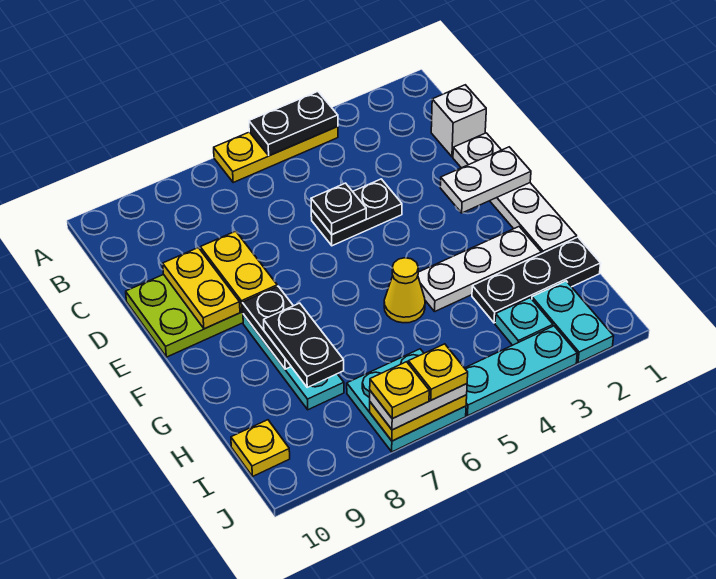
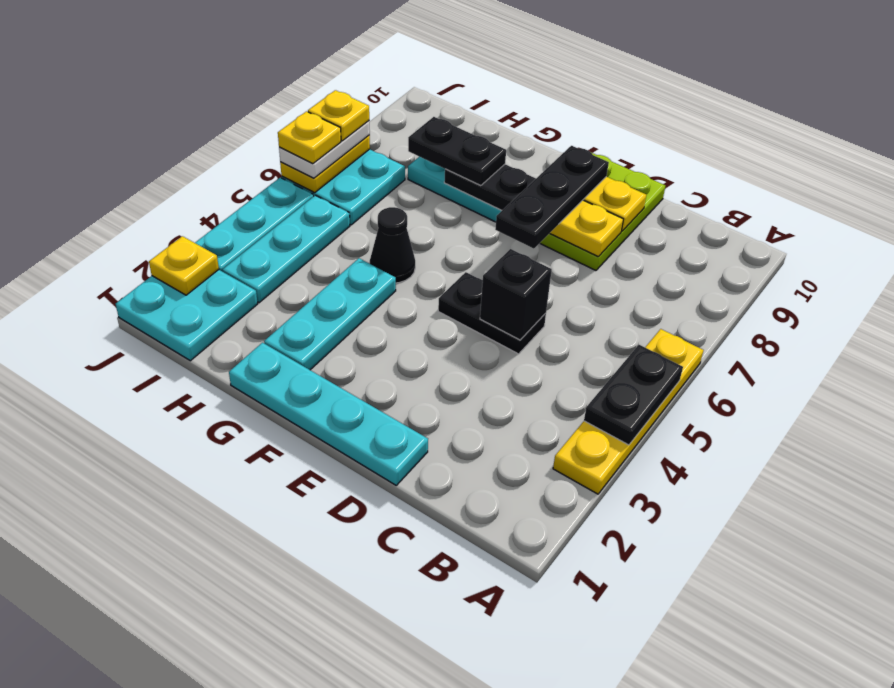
yellow 1x3 plate [214,127,338,182] -> yellow 1x4 plate [553,329,704,494]
white 1x1 brick [431,85,486,157] -> none
white 1x4 plate [453,133,577,254] -> cyan 1x4 plate [229,343,428,485]
black 1x2 plate [311,179,402,246] -> black 1x2 plate turned to [438,272,546,354]
black 1x1 plate [311,183,366,234] -> black 1x1 brick [480,249,552,340]
white 1x2 plate [440,147,531,213] -> none
white 1x3 plate [418,227,541,311] -> cyan 1x3 plate [264,258,396,370]
yellow 1x1 cone [384,258,425,323] -> black 1x1 cone [370,207,415,283]
black 1x3 plate [472,237,601,323] -> black 1x3 plate moved to [495,146,609,249]
cyan 1x2 plate [532,281,614,363] -> cyan 2x2 plate [116,270,258,361]
cyan 1x1 plate [495,298,553,345] -> cyan 1x3 plate [223,195,350,303]
yellow 1x1 plate [231,420,290,477] -> yellow 1x1 plate moved to [149,236,219,295]

